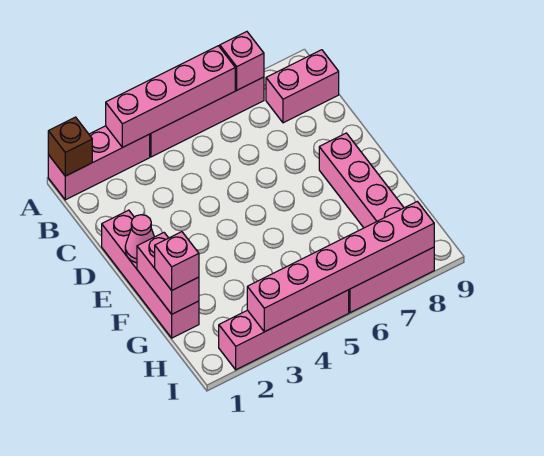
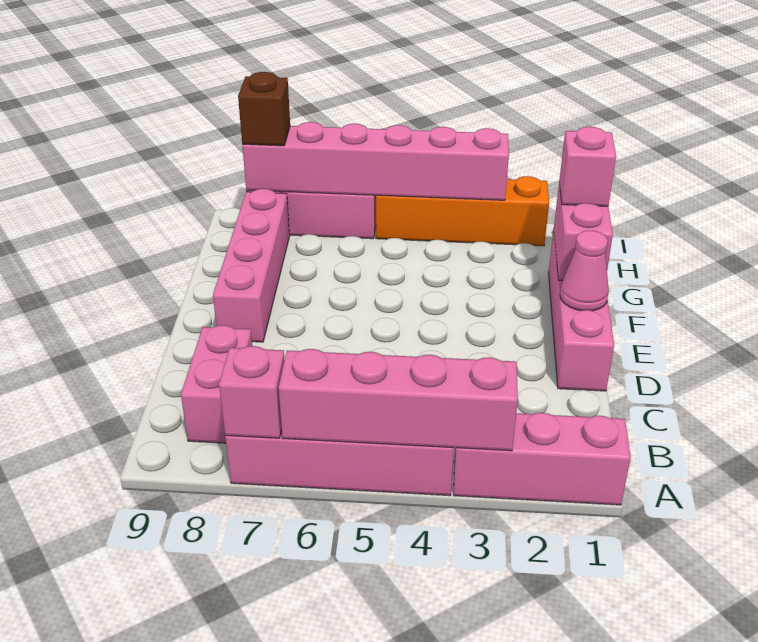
brown 1x1 brick [48,117,92,176] -> brown 1x1 brick moved to [238,72,290,146]
pink 1x2 brick [266,50,339,123] -> pink 1x2 brick turned to [181,325,252,443]
pink 1x4 brick [219,290,349,370] -> orange 1x4 brick [376,176,549,246]

